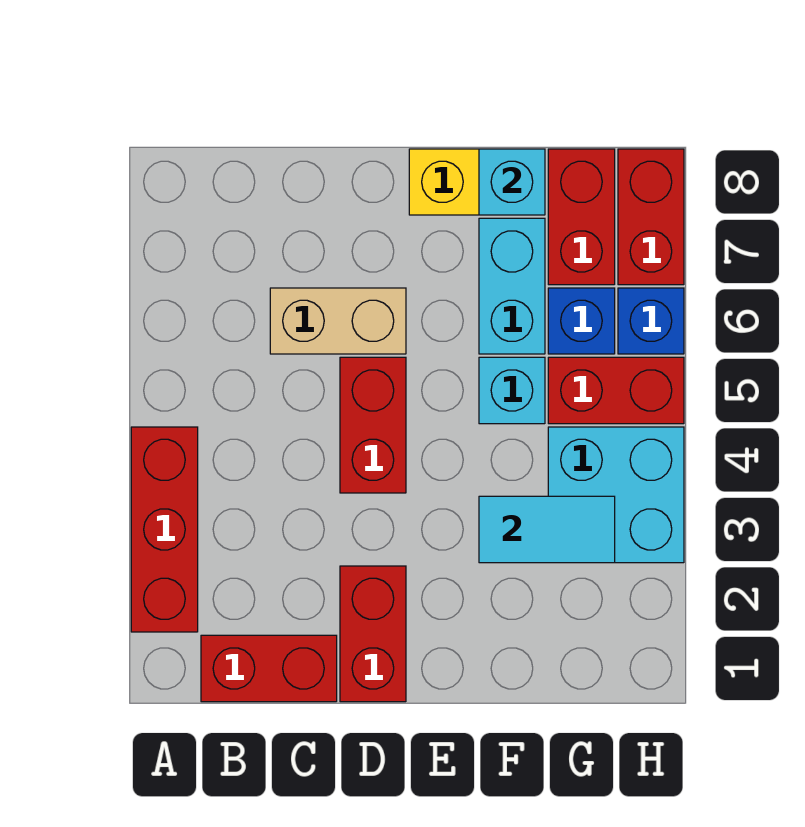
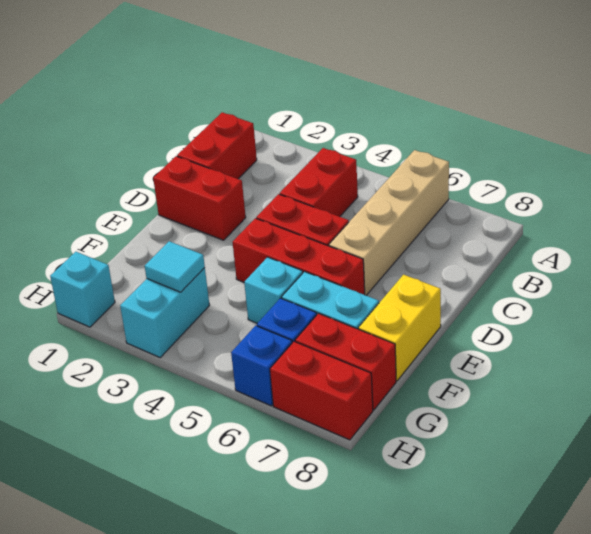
red 1x3 brick [131,427,198,632] -> red 1x3 brick moved to [233,218,365,295]
tan 1x2 brick [270,288,406,354] -> tan 1x4 brick [329,150,449,295]
cyan 1x2 tile [479,496,615,563] -> cyan 1x1 tile [145,241,205,292]
cyan 1x1 brick [479,149,545,215] -> cyan 1x1 brick moved to [50,252,115,327]
cyan 2x2 brick [548,427,684,563] -> cyan 1x2 brick [120,268,210,357]
red 1x2 brick [548,357,684,424] -> red 1x2 brick moved to [280,148,358,217]

